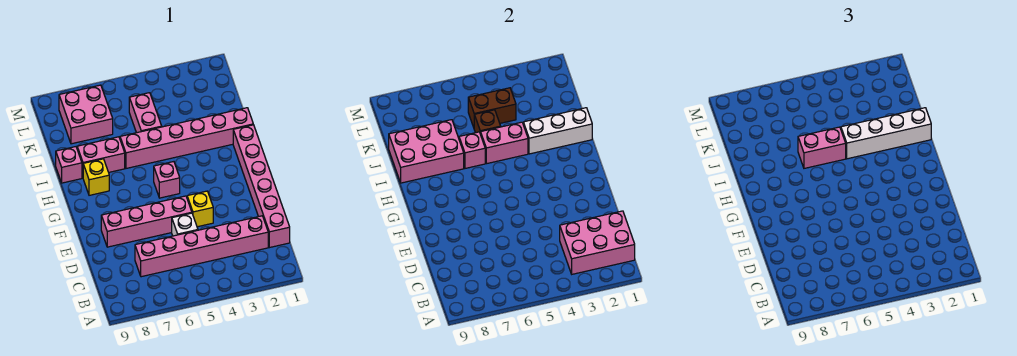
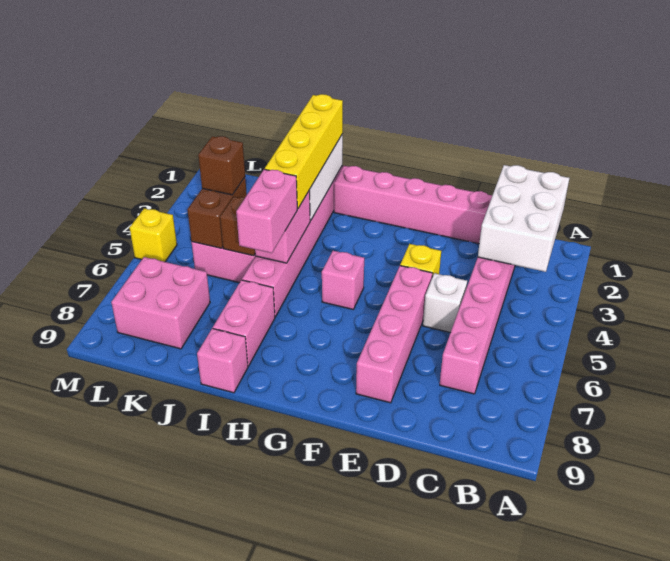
pink 2x3 brick [560,211,635,274] -> white 2x3 brick [478,165,569,272]
yellow 1x1 brick [83,159,109,195] -> yellow 1x1 brick moved to [130,209,177,262]
white 1x4 brick [841,108,931,159] -> yellow 1x4 brick [265,94,343,209]
pink 1x1 brick [459,132,485,168] -> none
pink 2x3 brick [389,120,464,183] -> none
none -> brown 1x1 brick [198,136,245,195]

